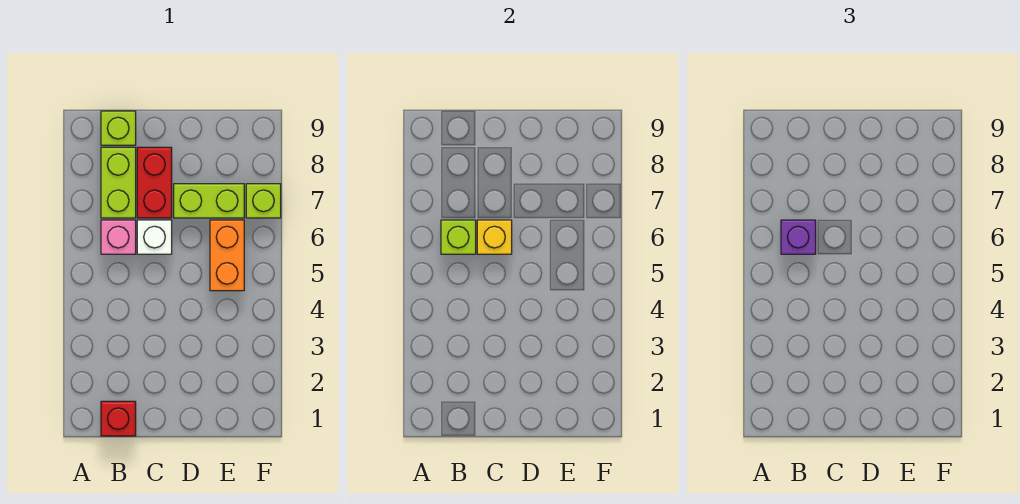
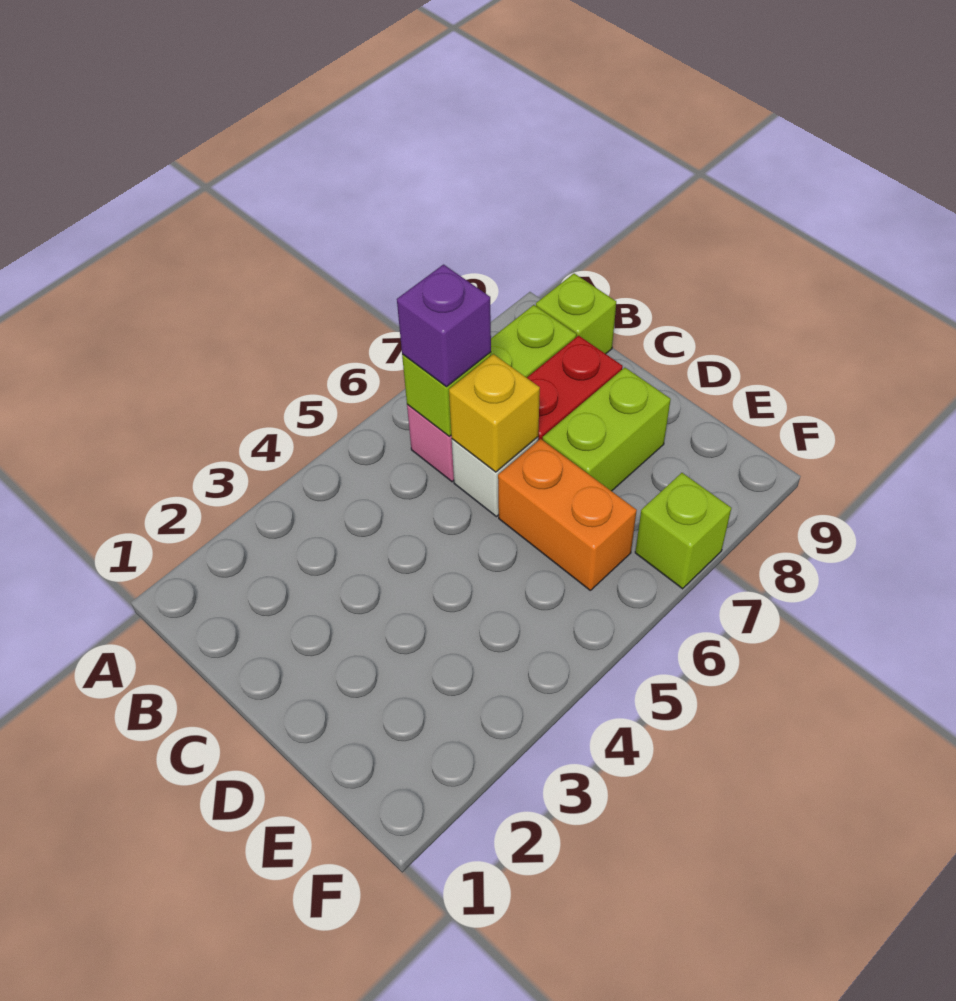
red 1x1 brick [101,401,136,436] -> none
lime 1x2 brick [174,184,244,218] -> lime 1x2 brick turned to [543,368,671,491]
orange 1x2 brick [210,220,244,291] -> orange 1x2 brick turned to [498,439,637,590]

